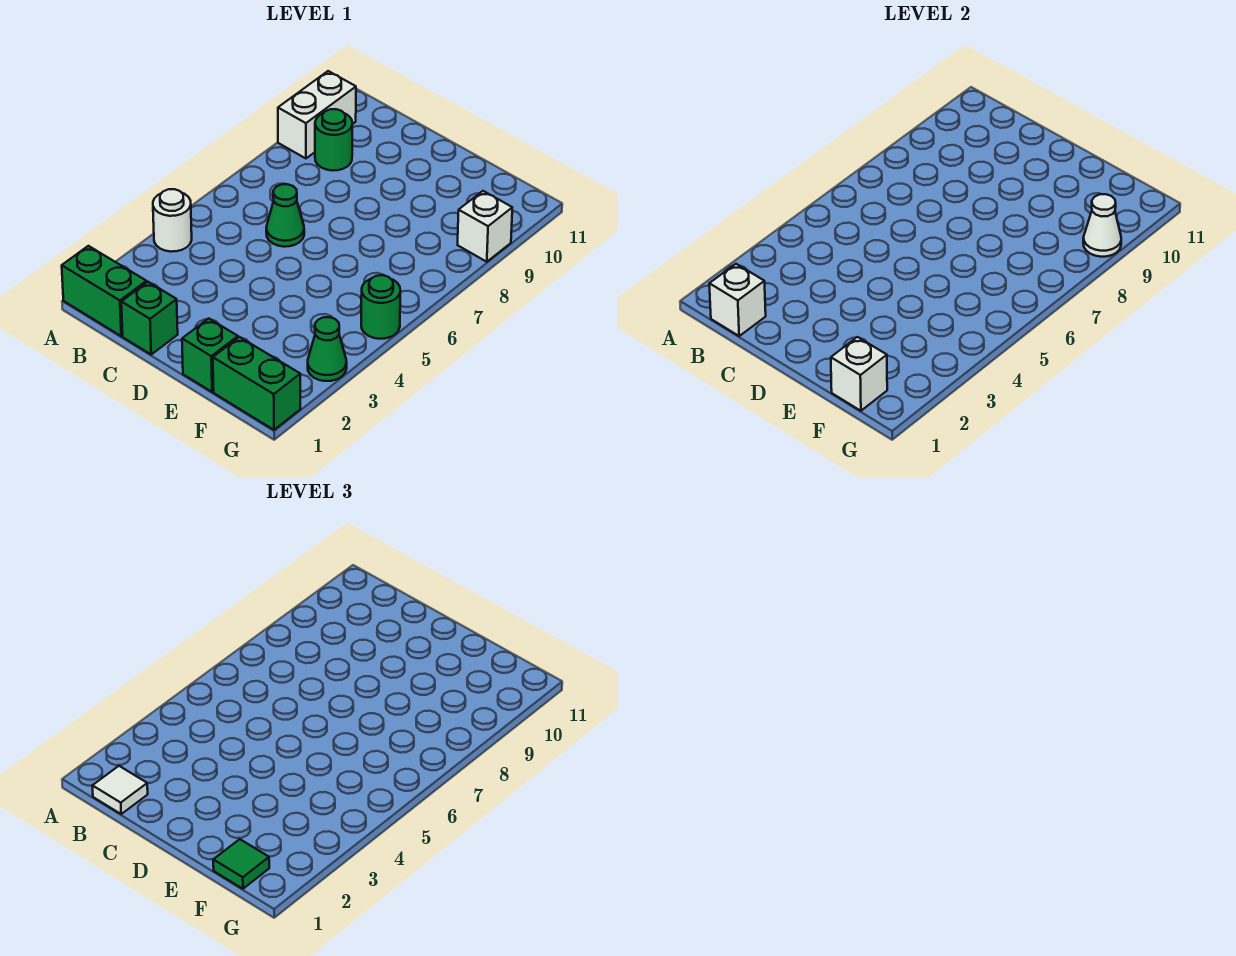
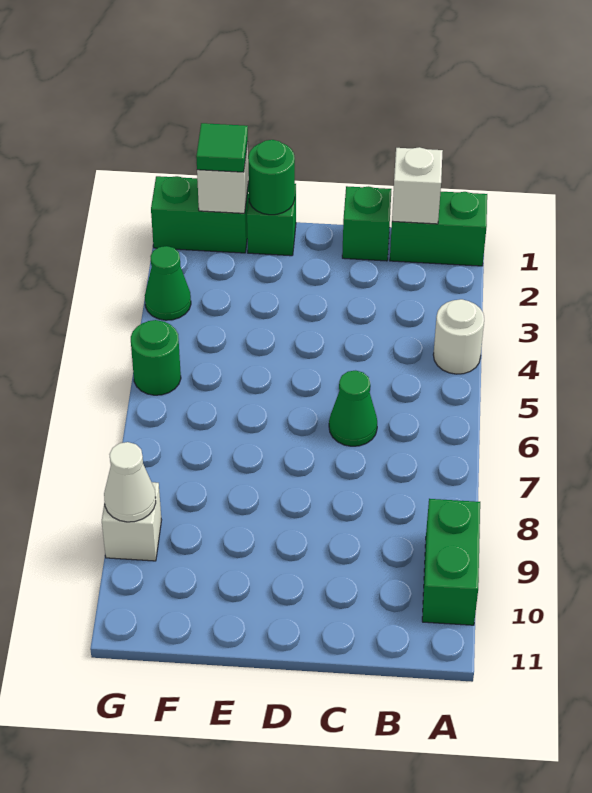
white 1x2 brick [278,71,356,158] -> green 1x2 brick [422,499,480,625]
white 1x1 tile [92,766,148,814] -> none
green 1x1 round brick [315,109,352,171] -> green 1x1 round brick moved to [248,140,295,215]

